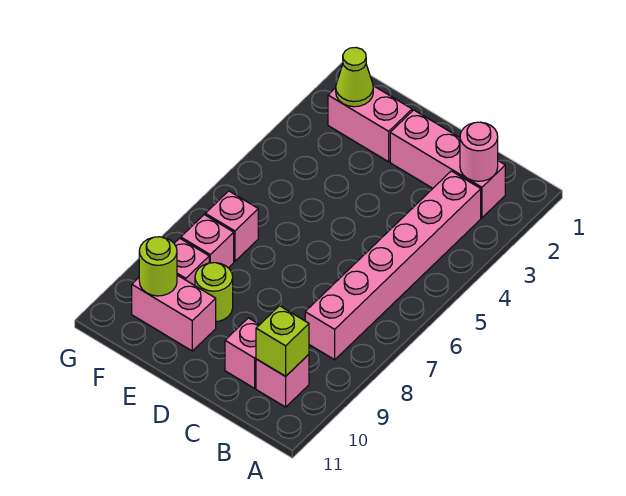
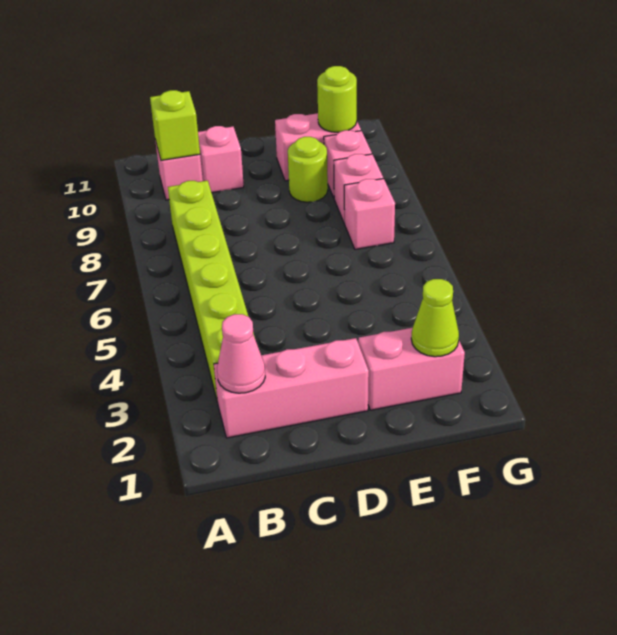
pink 1x1 round brick [460,122,498,181] -> pink 1x1 cone [217,314,265,393]
pink 1x6 brick [305,171,481,360] -> lime 1x6 brick [168,180,255,402]

